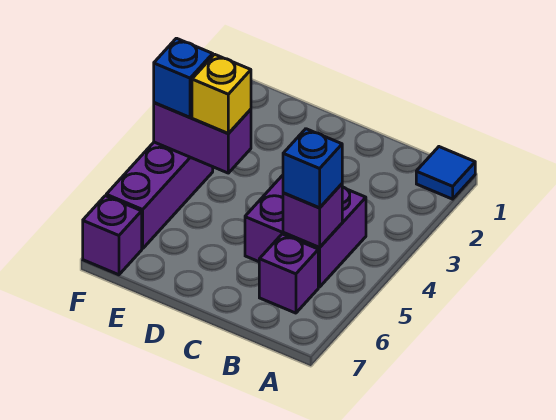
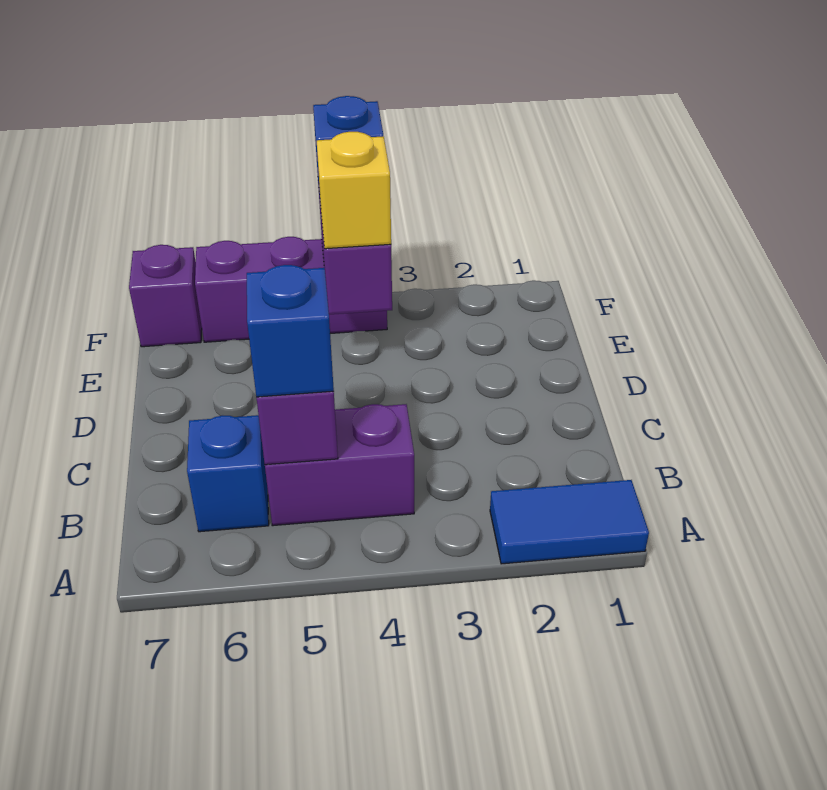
blue 1x1 tile [416,147,475,199] -> blue 1x2 tile [490,480,649,564]
purple 2x2 brick [245,175,366,287] -> purple 1x2 brick [265,404,414,526]
purple 1x1 brick [259,234,318,313] -> blue 1x1 brick [187,415,269,532]

